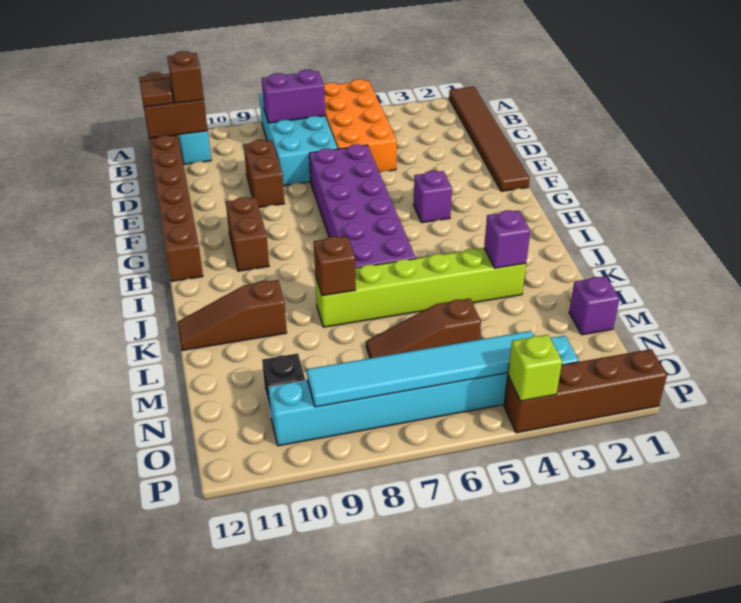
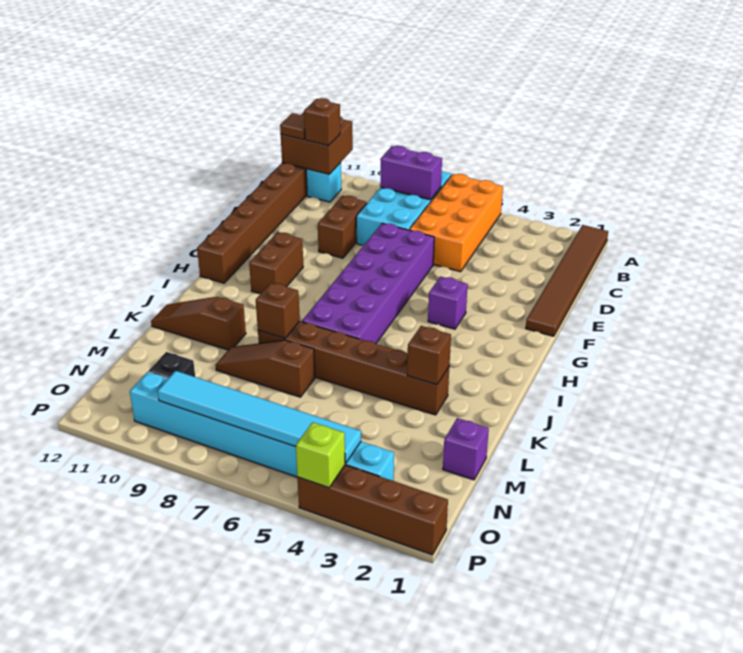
lime 1x6 brick [315,248,526,327] -> brown 1x6 brick [258,321,449,415]
purple 1x1 brick [484,210,530,268] -> brown 1x1 brick [407,326,451,385]
brown 1x3 slope [366,299,481,358] -> brown 1x3 slope moved to [216,340,315,397]

